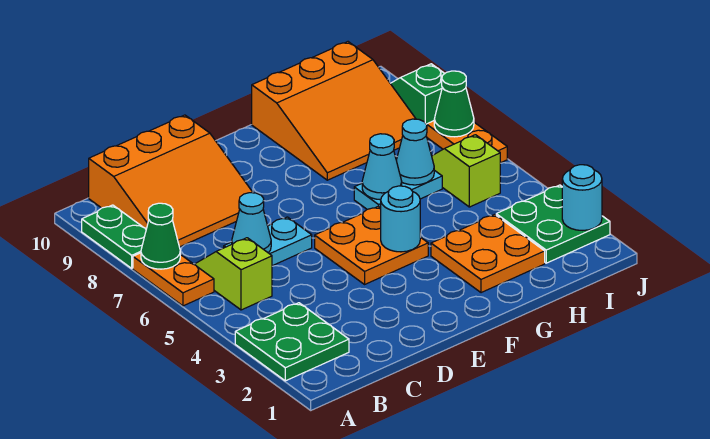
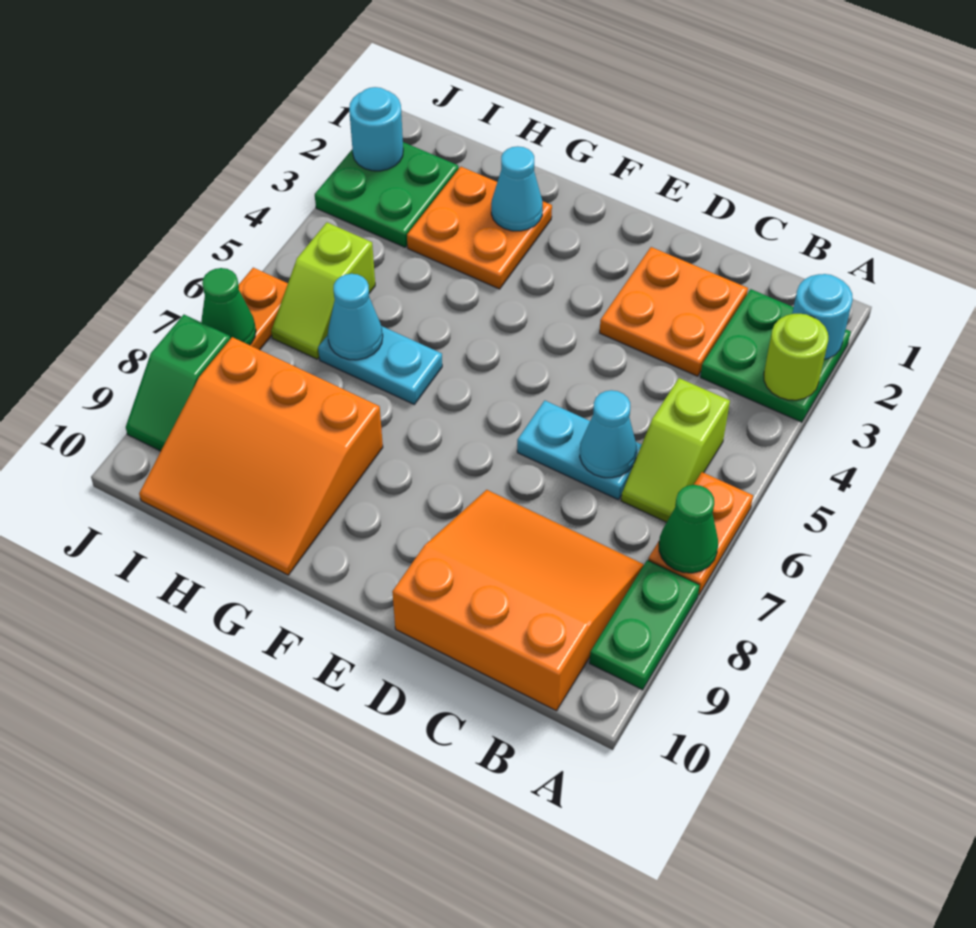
none -> lime 1x1 round brick [764,314,828,400]
orange 2x2 plate [315,206,428,284] -> orange 2x2 plate moved to [600,247,748,376]
cyan 1x1 round brick [381,186,420,252] -> cyan 1x1 round brick moved to [792,274,853,359]
cyan 1x1 cone [362,134,402,200] -> cyan 1x1 cone moved to [491,146,543,231]
orange 3x3 slope [252,42,416,180] -> orange 3x3 slope turned to [139,337,383,575]

